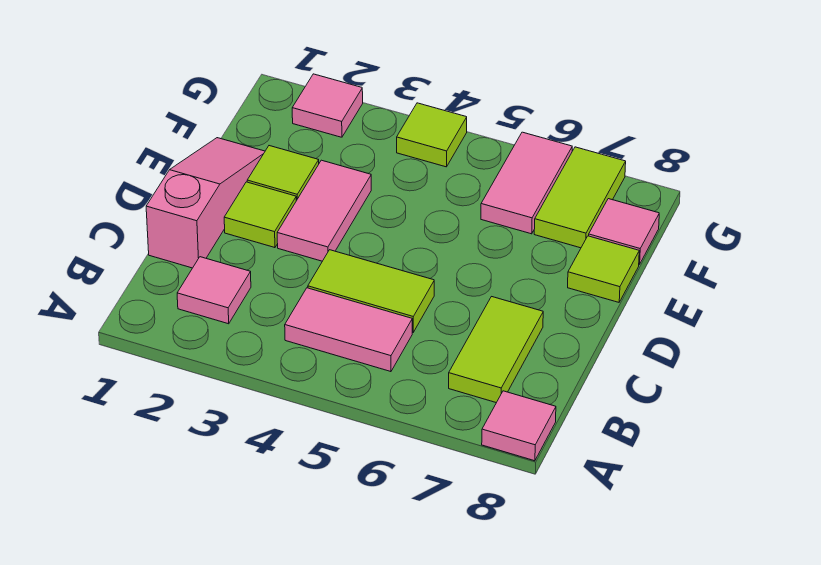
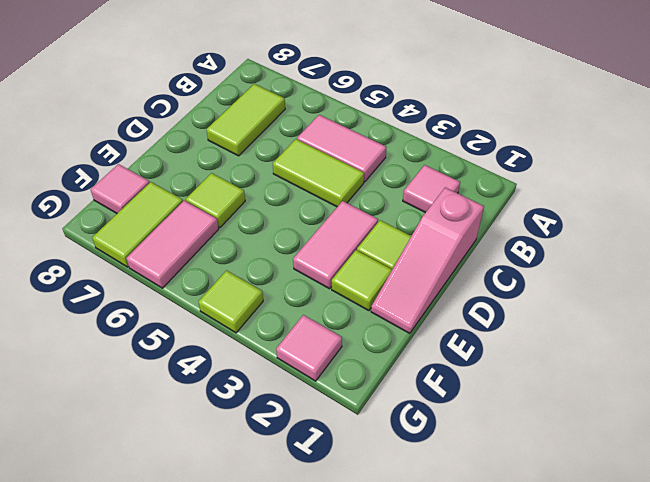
pink 1x1 tile [482,391,556,461] -> none
lime 1x1 tile [568,236,639,302] -> lime 1x1 tile moved to [186,173,245,227]

